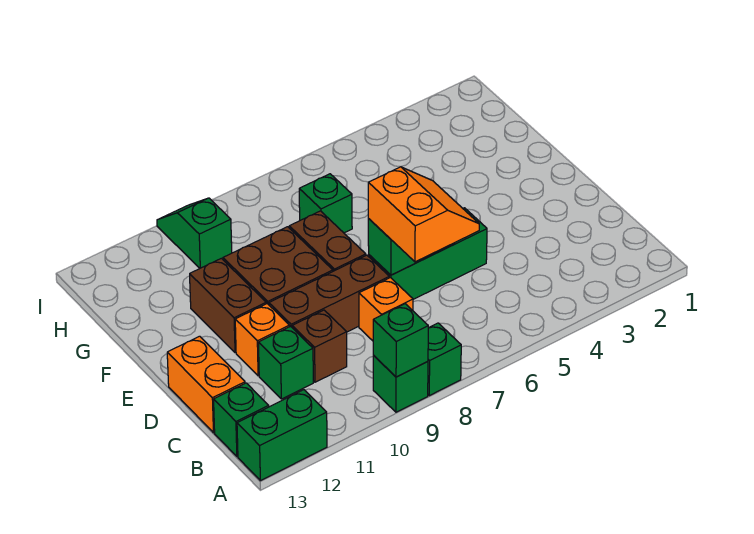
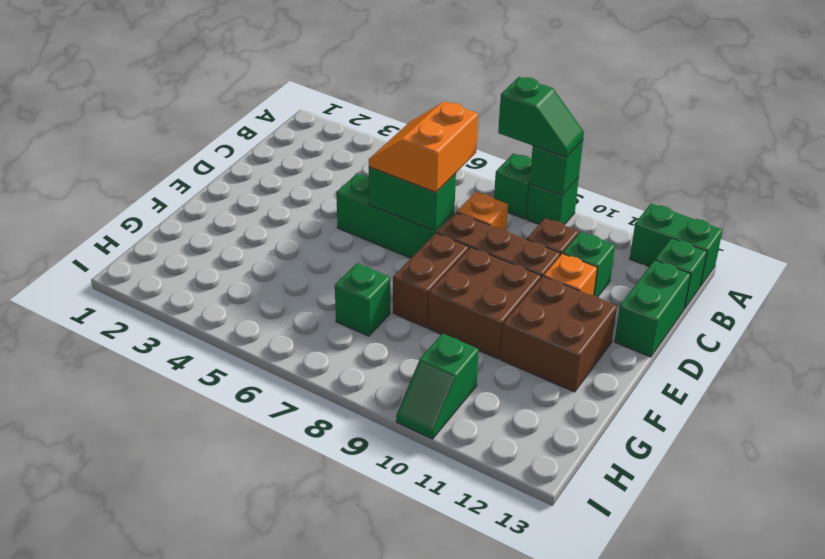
none -> green 1x2 slope [498,77,584,157]
orange 1x2 brick [167,336,245,433] -> green 1x2 brick [614,260,691,357]
brown 1x2 brick [190,258,266,353] -> brown 2x2 brick [500,276,617,392]

